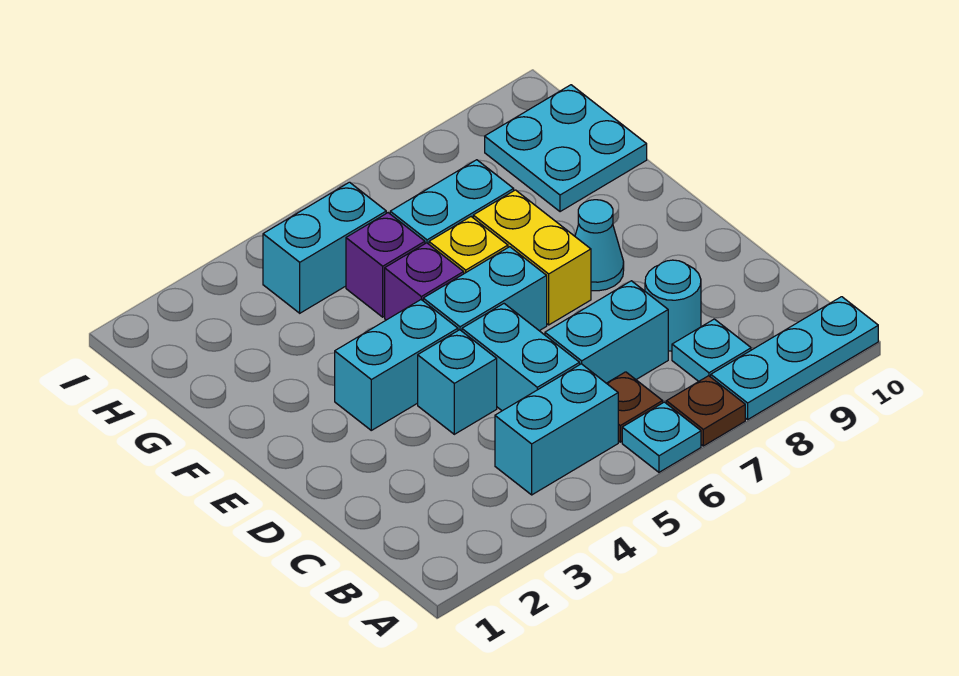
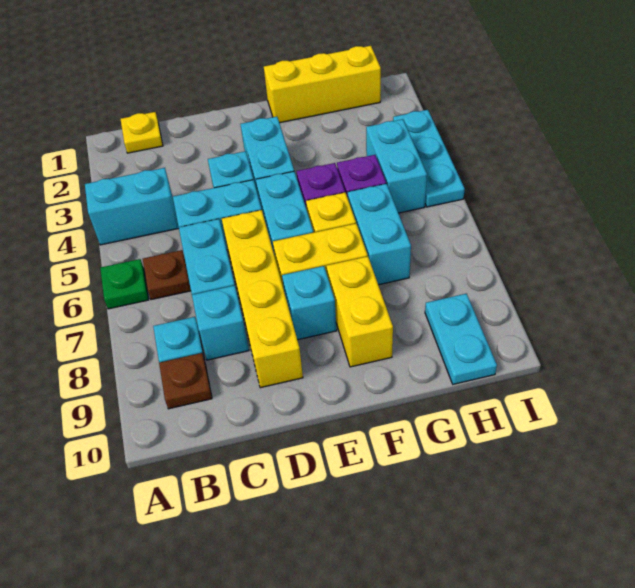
cyan 1x1 plate [622,402,701,472] -> green 1x1 plate [100,259,149,309]
brown 1x1 plate [666,376,745,446] -> brown 1x1 plate moved to [159,353,212,409]
cyan 1x3 plate [711,297,878,419] -> cyan 1x3 plate moved to [393,110,465,207]
none -> yellow 1x1 plate [121,112,163,153]
cyan 1x2 brick [495,364,618,495] -> cyan 1x2 brick turned to [85,168,179,245]
cyan 1x1 round brick [645,260,701,351] -> cyan 1x1 brick [192,285,249,360]
none -> yellow 1x4 brick [222,210,303,388]
cyan 1x1 cone [575,200,624,291] -> cyan 1x1 brick [282,266,337,340]
none -> yellow 1x3 brick [264,46,381,123]
none -> yellow 1x2 brick [326,256,393,367]
cyan 2x2 plate [485,85,647,212] -> cyan 1x2 plate [425,294,497,384]

